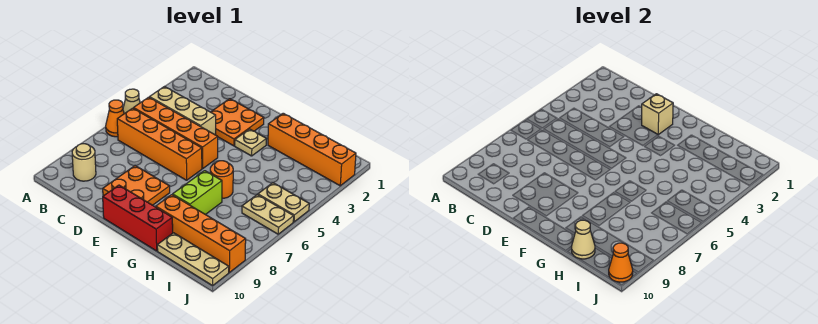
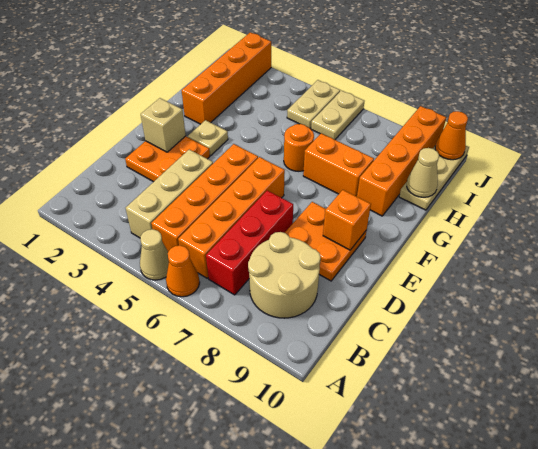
tan 1x1 round brick [72,144,96,181] -> tan 2x2 round brick [248,232,321,318]
none -> orange 1x1 brick [323,190,371,250]
red 1x3 brick [103,185,173,251] -> red 1x3 brick moved to [206,190,293,295]
lime 1x2 brick [173,171,222,215] -> orange 1x2 brick [303,133,374,197]

